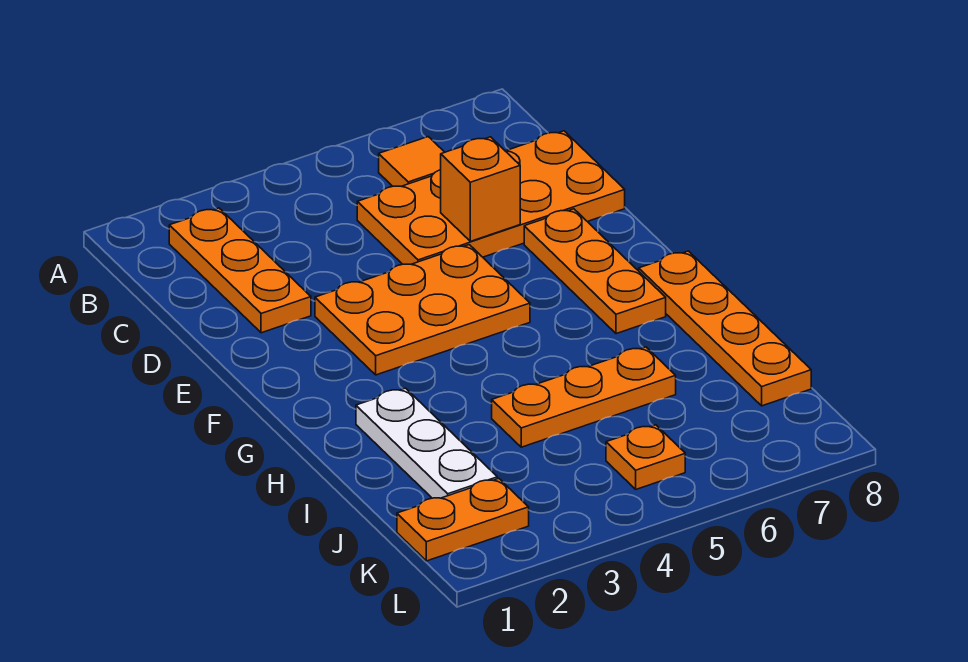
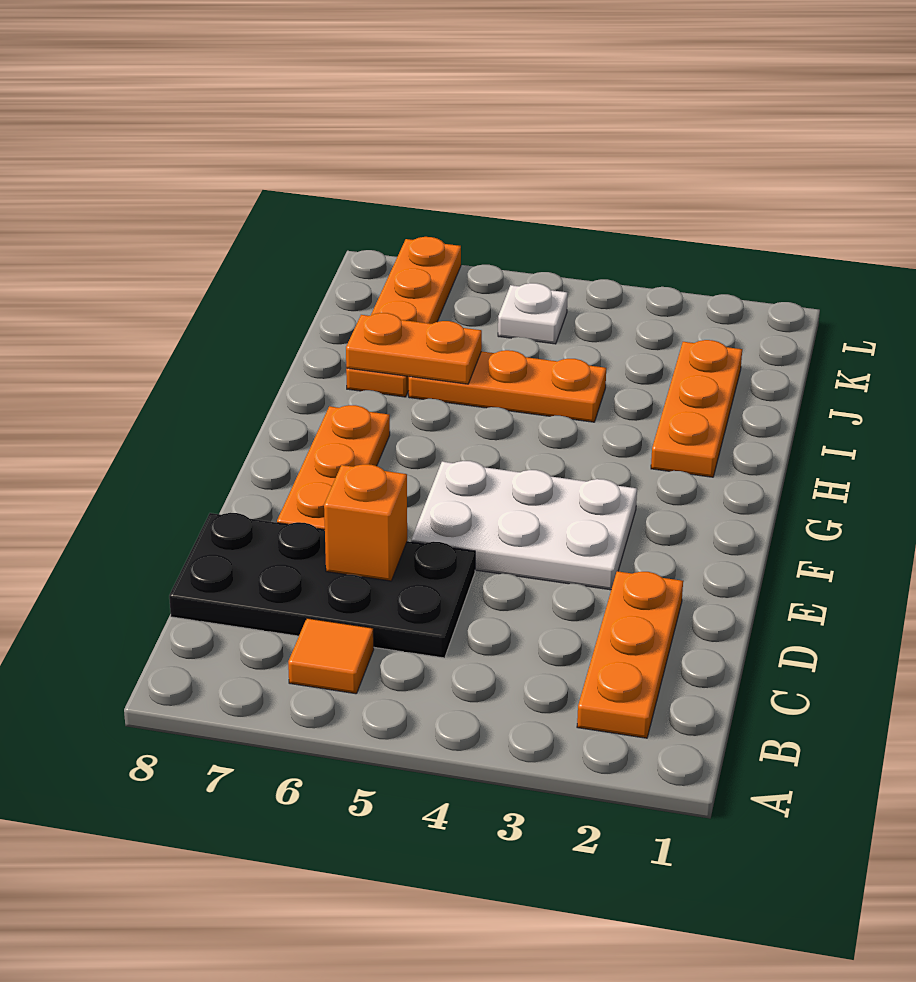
orange 2x4 plate [357,131,625,264] -> black 2x4 plate [169,513,475,658]
orange 2x3 plate [315,245,530,375] -> white 2x3 plate [411,461,637,590]
orange 1x4 plate [639,251,811,406] -> orange 1x4 plate moved to [346,237,461,397]
white 1x3 plate [356,388,497,498] -> orange 1x3 plate [651,340,742,477]
orange 1x2 plate [397,478,529,561] -> orange 1x2 plate moved to [346,313,482,384]
orange 1x1 plate [606,425,685,489] -> white 1x1 plate [498,283,568,344]

